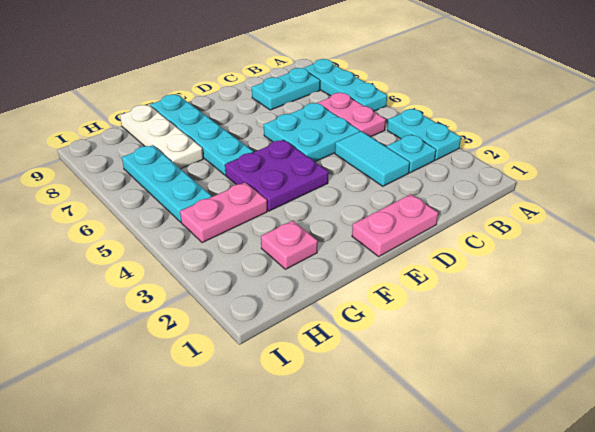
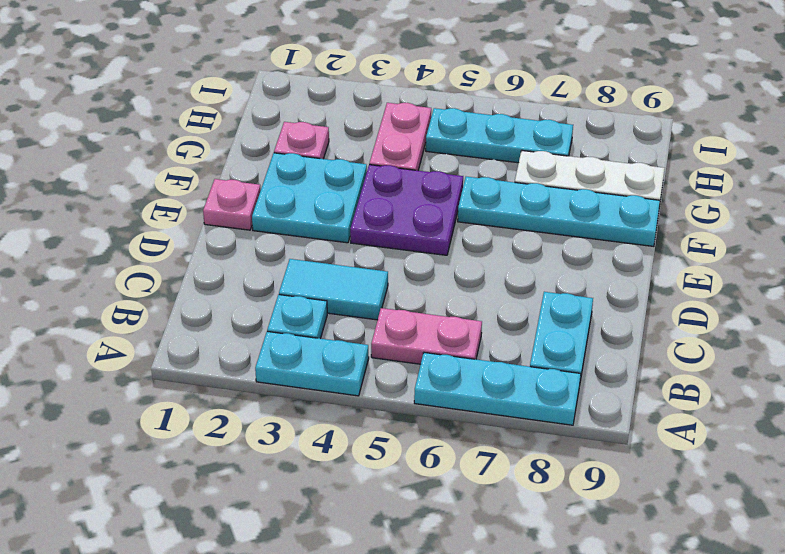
cyan 2x2 plate [264,103,360,162] -> cyan 2x2 plate moved to [252,153,367,243]
pink 1x2 plate [352,194,438,257] -> pink 1x1 plate [203,179,261,230]

